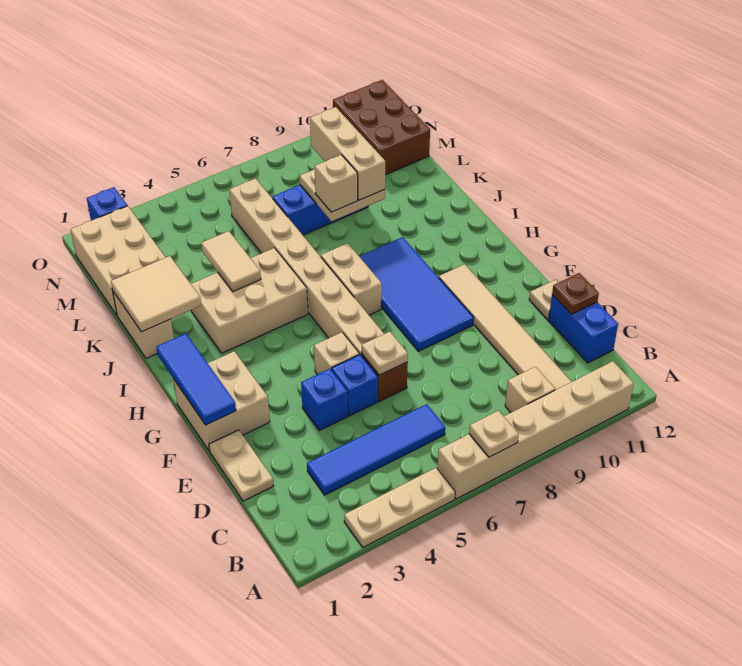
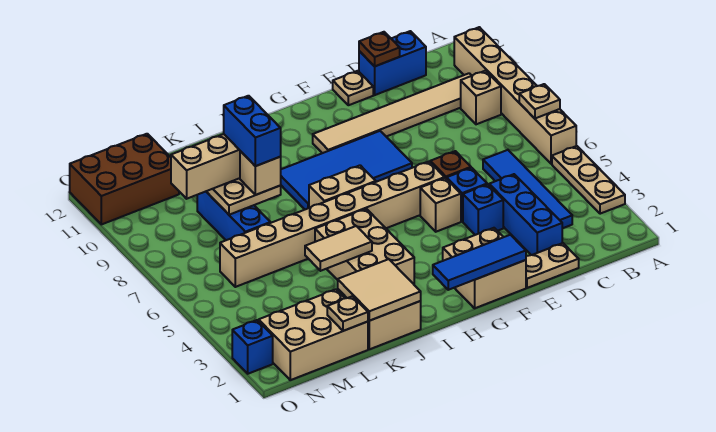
none -> blue 1x3 brick [489,174,562,255]
tan 1x1 plate [362,332,408,375] -> tan 1x1 plate moved to [327,296,368,331]
none -> blue 1x2 brick [224,96,281,166]

